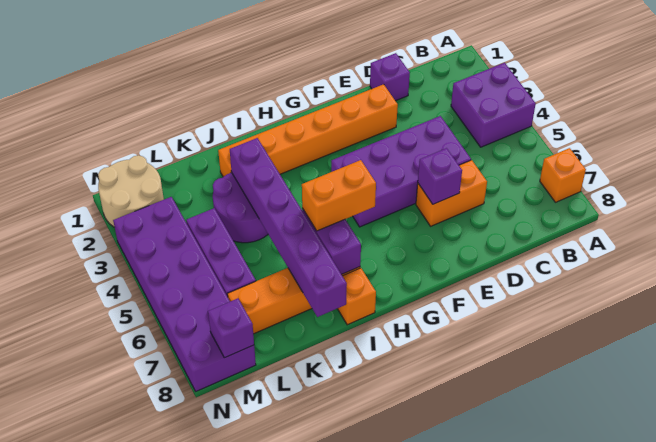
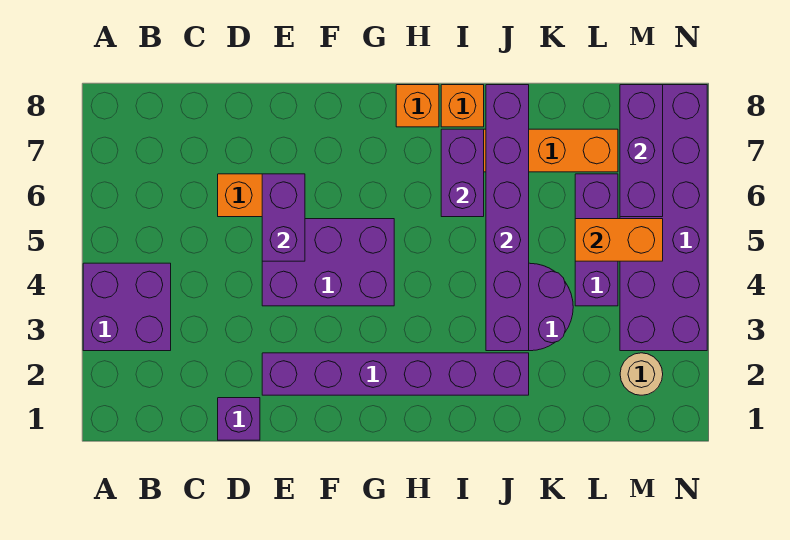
orange 1x1 brick [540,148,586,202] -> orange 1x1 brick moved to [396,85,439,127]
purple 2x4 brick [331,116,471,227] -> purple 2x3 brick [262,219,394,306]
orange 1x6 brick [218,84,398,177] -> purple 1x6 brick [262,353,529,395]
purple 1x1 brick [418,148,462,204] -> purple 1x2 brick [262,174,305,261]
orange 1x2 brick [302,160,376,231] -> orange 1x2 brick moved to [575,219,663,261]
tan 2x2 round brick [98,155,164,227] -> tan 1x1 round brick [620,353,663,395]
purple 1x1 brick [208,298,254,358] -> purple 1x3 brick [620,85,663,217]

